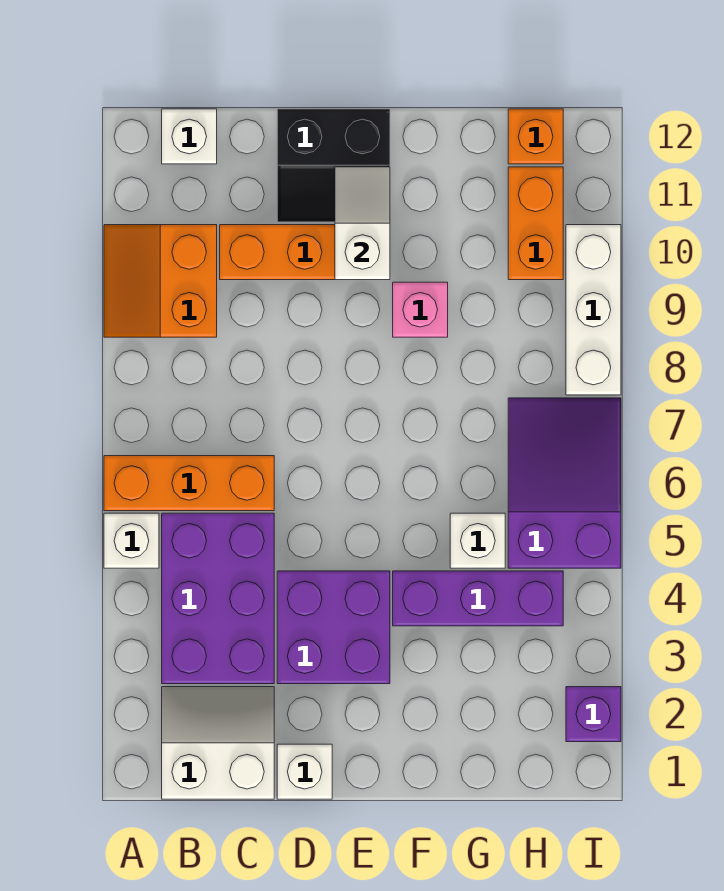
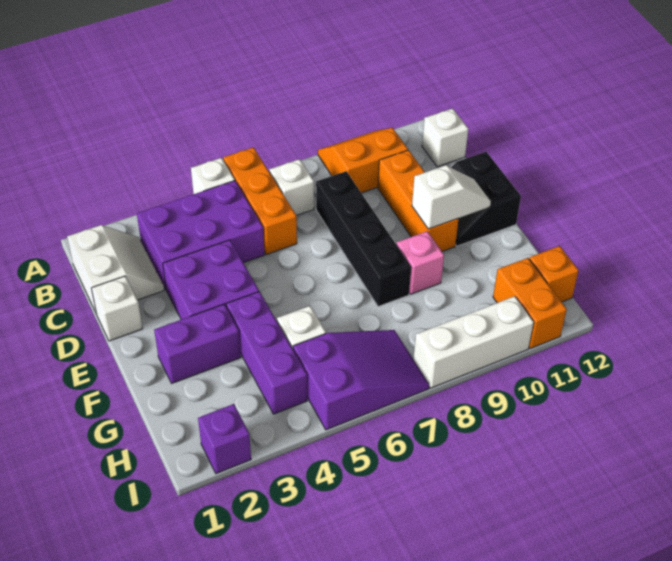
none -> white 1x1 brick [269,159,314,215]
none -> black 1x4 brick [316,171,411,306]
none -> purple 1x2 brick [154,304,241,383]
orange 1x2 brick [508,167,563,280] -> orange 1x2 brick turned to [493,258,567,349]

